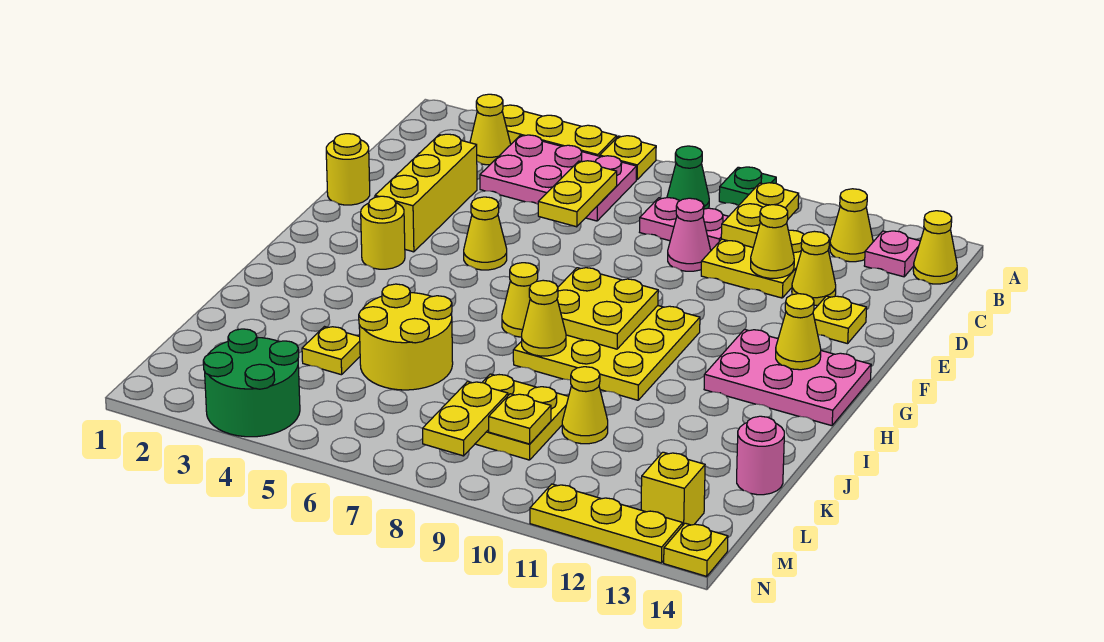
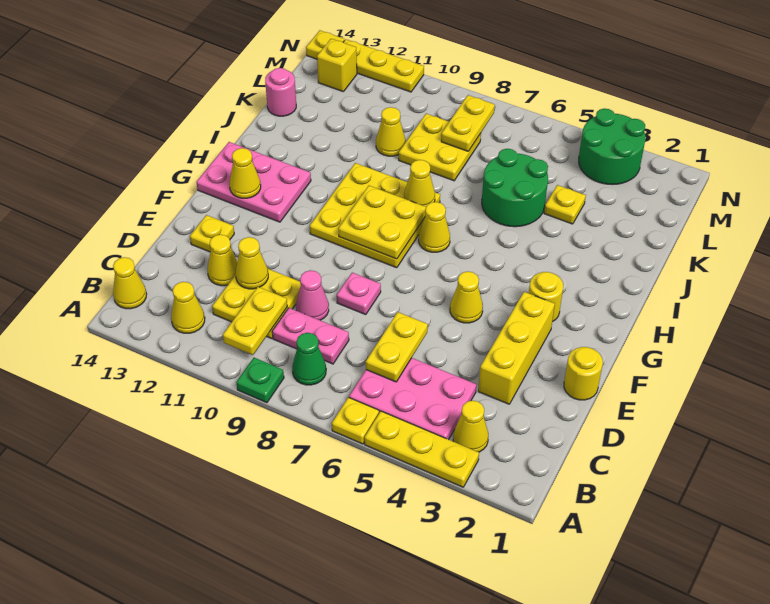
pink 1x1 plate [864,231,920,277] -> pink 1x1 plate moved to [337,273,381,315]
yellow 2x2 round brick [359,284,453,390] -> green 2x2 round brick [482,149,548,227]
yellow 1x1 plate [489,394,551,444] -> none

